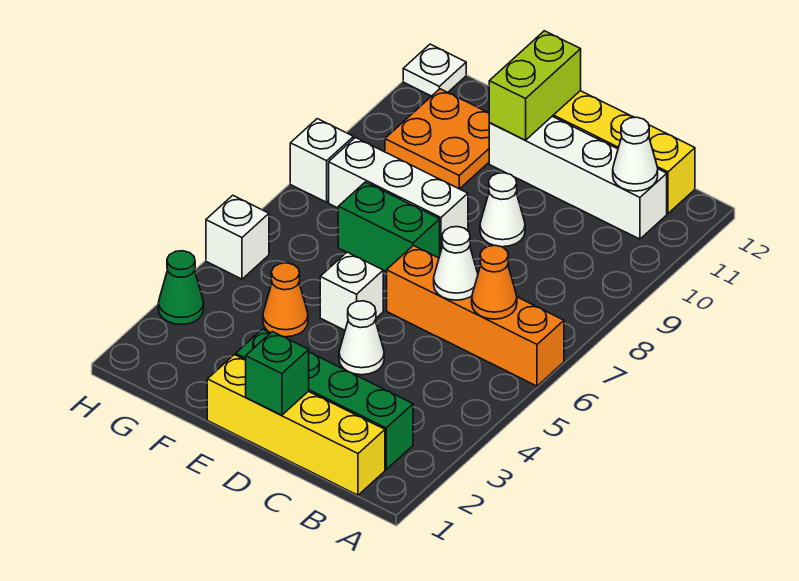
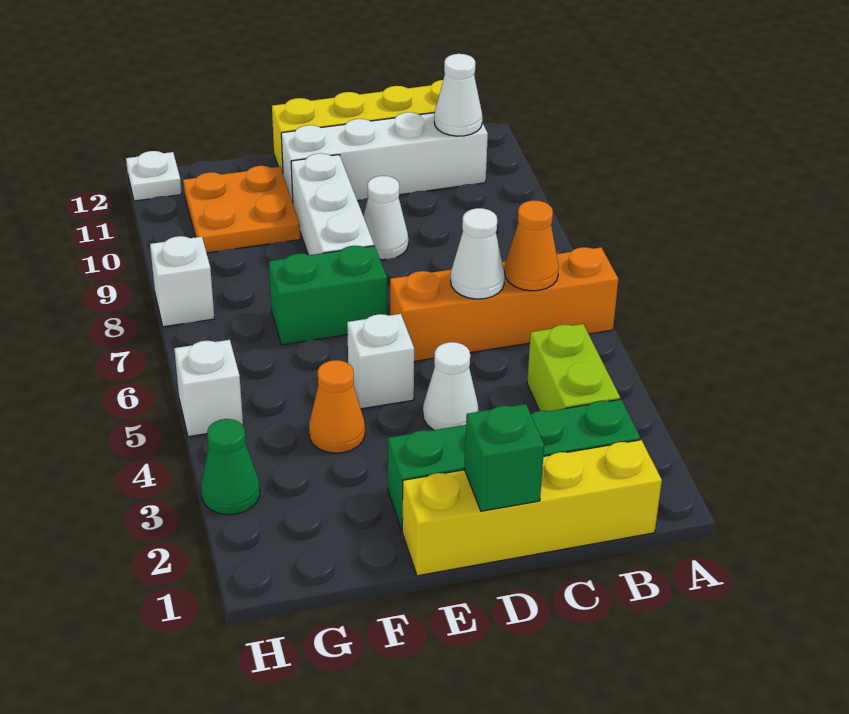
white 1x3 brick [329,138,468,253] -> white 1x3 brick turned to [291,153,374,255]
lime 1x2 brick [489,31,581,140] -> lime 1x2 brick moved to [527,324,620,411]

